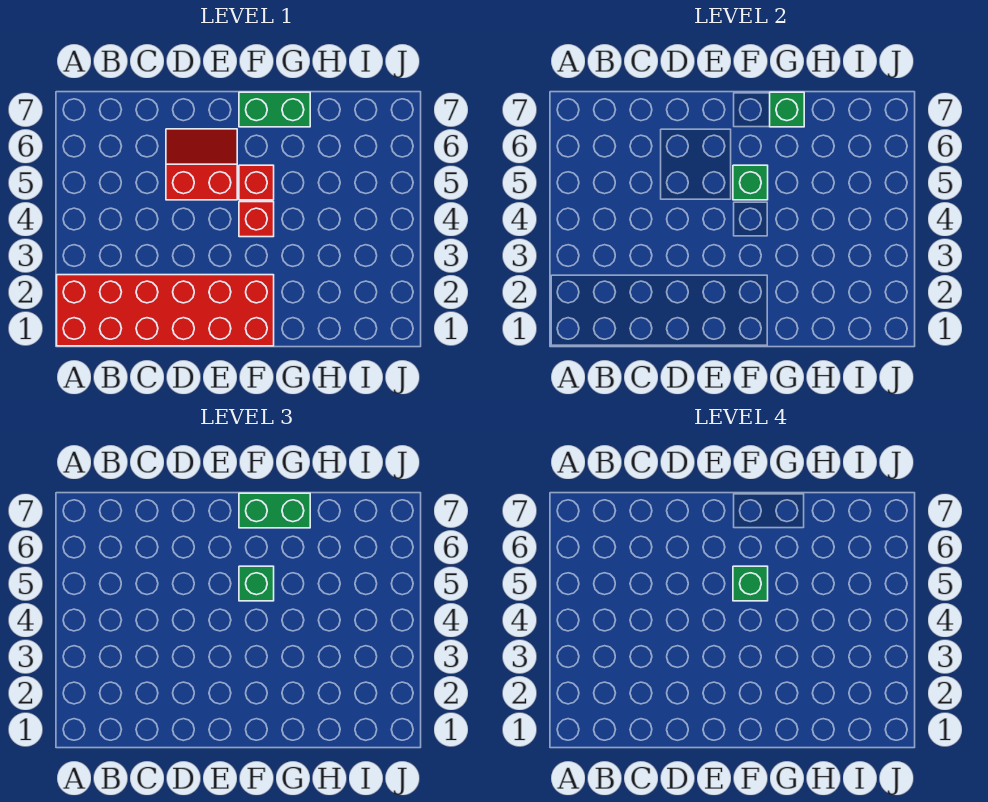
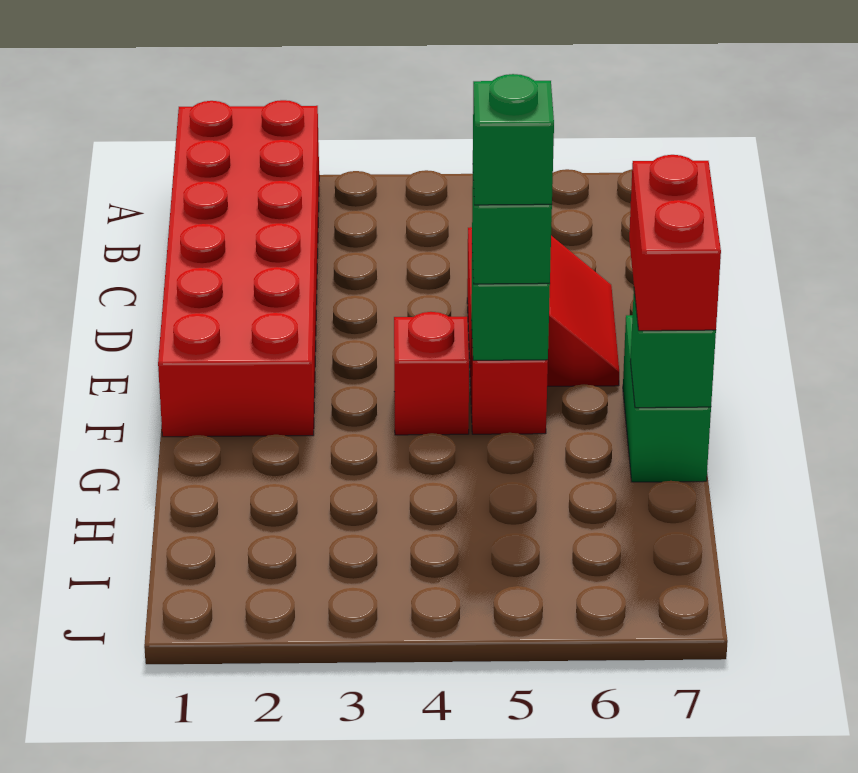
green 1x2 brick [239,493,310,528] -> red 1x2 brick [629,155,721,331]

